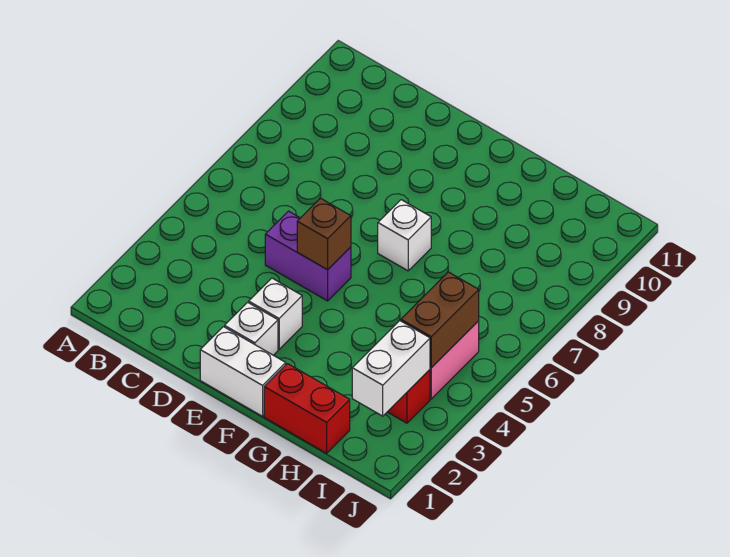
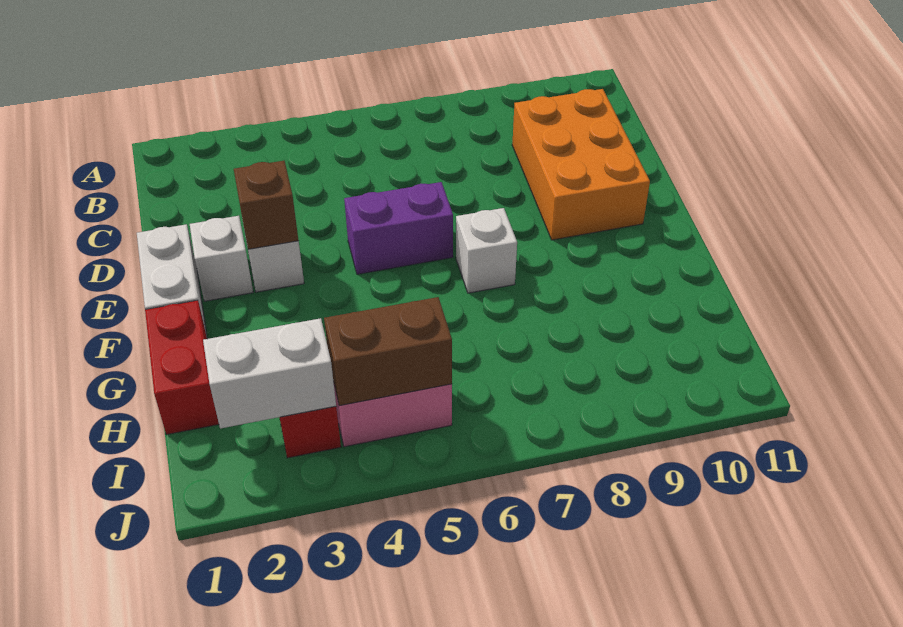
none -> orange 2x3 brick [512,89,650,240]
purple 1x2 brick [265,211,351,301] -> purple 1x2 brick turned to [344,182,453,274]
brown 1x1 brick [297,198,351,270] -> brown 1x1 brick moved to [234,161,298,249]

